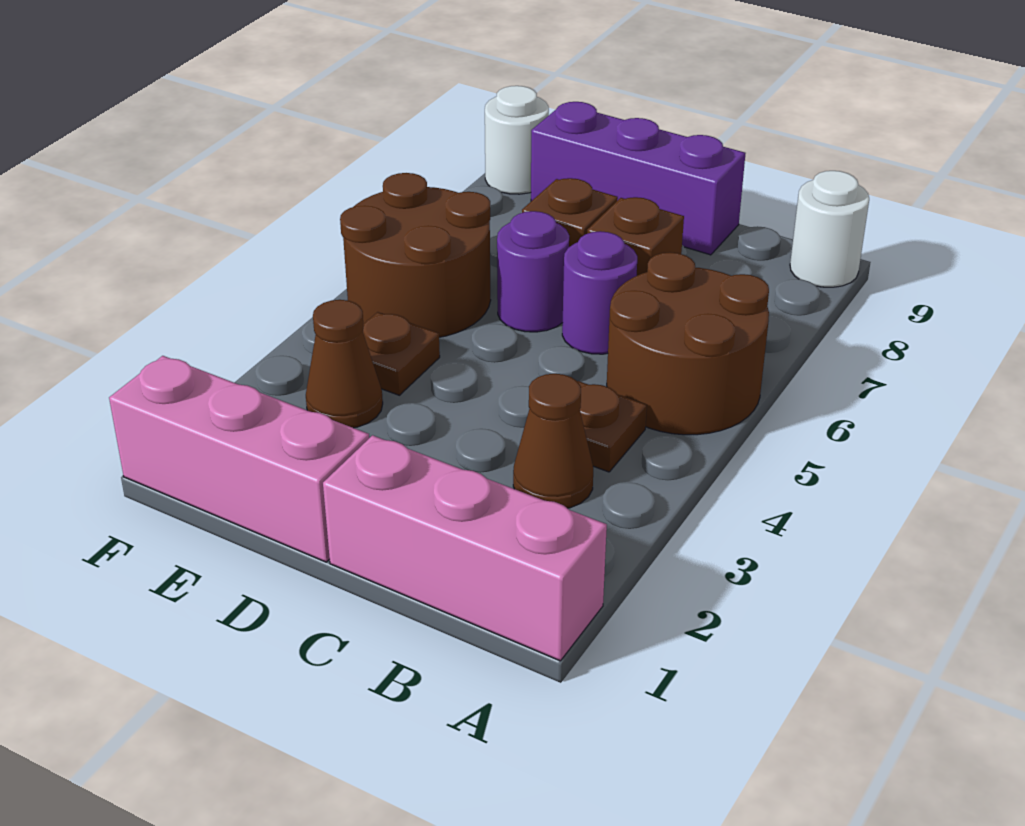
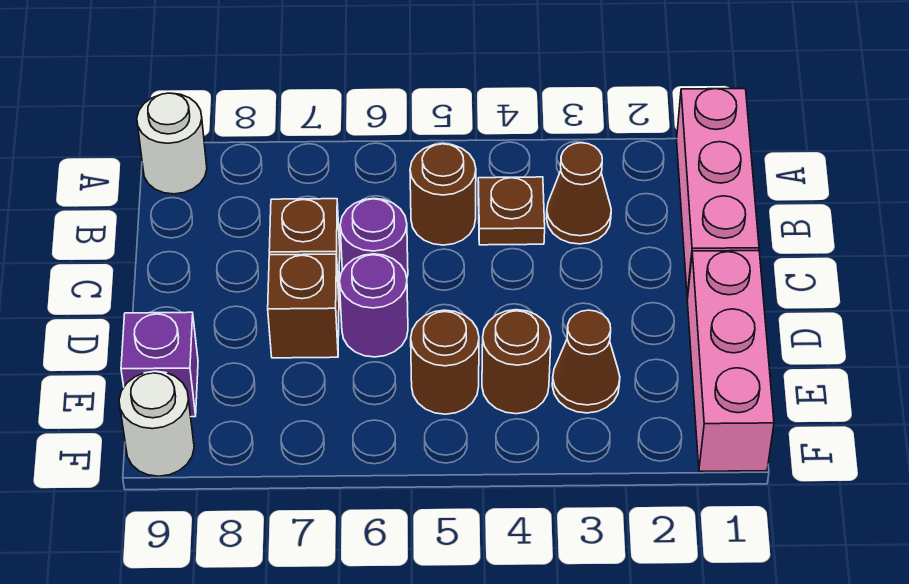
brown 2x2 round brick [607,252,769,435] -> brown 1x1 round brick [410,144,476,245]
purple 1x3 brick [531,102,746,255] -> purple 1x1 brick [121,312,198,417]
brown 1x1 plate [363,312,440,395] -> brown 1x1 round brick [482,310,551,414]
brown 2x2 round brick [340,173,491,337] -> brown 1x1 round brick [411,310,479,414]

